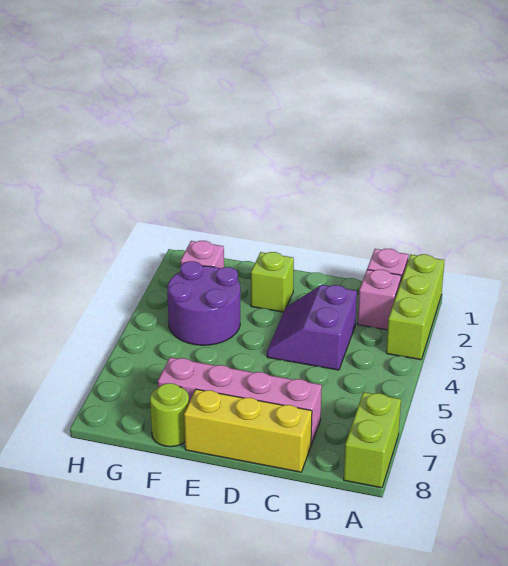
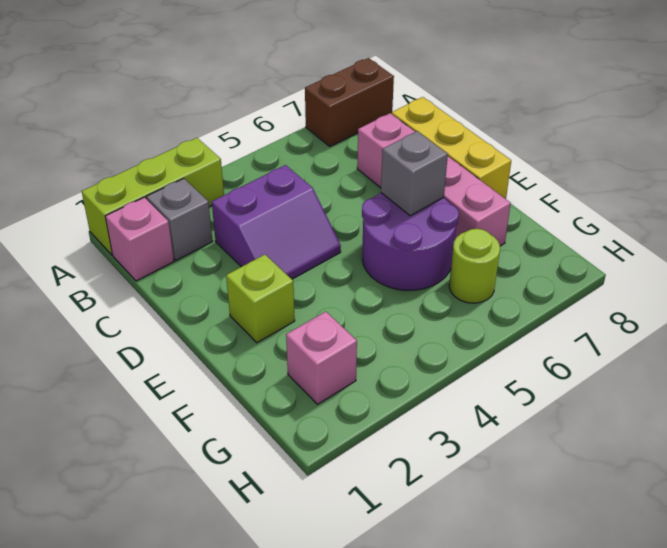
lime 1x2 brick [344,392,401,488] -> brown 1x2 brick [305,58,394,146]
pink 1x1 brick [358,270,401,330] -> grey 1x1 brick [146,178,213,260]
none -> grey 1x1 brick [381,131,448,216]
purple 2x2 round brick [167,261,240,345] -> purple 2x2 round brick moved to [362,193,459,290]
lime 1x1 round brick [150,383,189,447] -> lime 1x1 round brick moved to [449,229,500,303]

